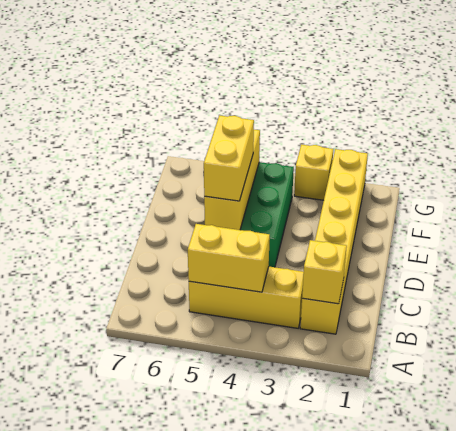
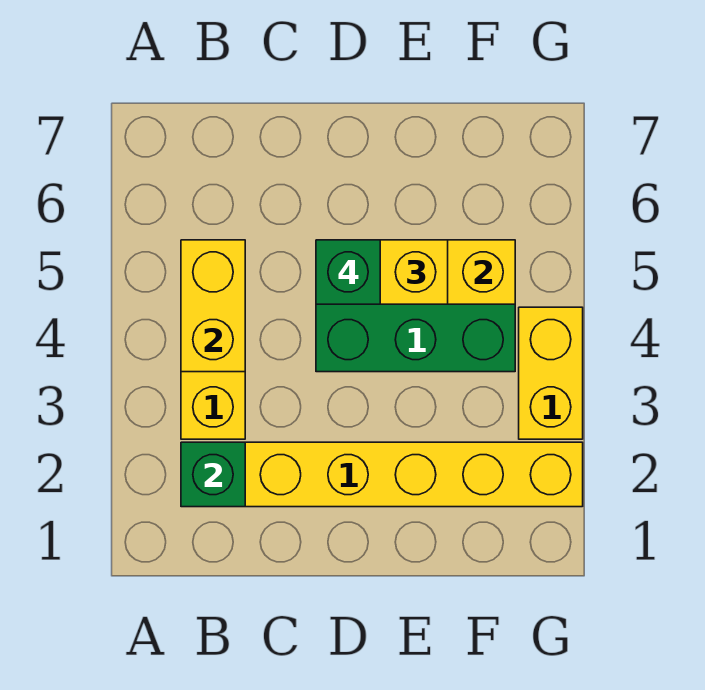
yellow 1x1 brick [302,240,347,304] -> green 1x1 brick [181,442,245,507]
none -> green 1x1 brick [316,240,380,304]
yellow 1x1 brick [294,144,333,200] -> yellow 1x2 brick [519,307,583,439]

